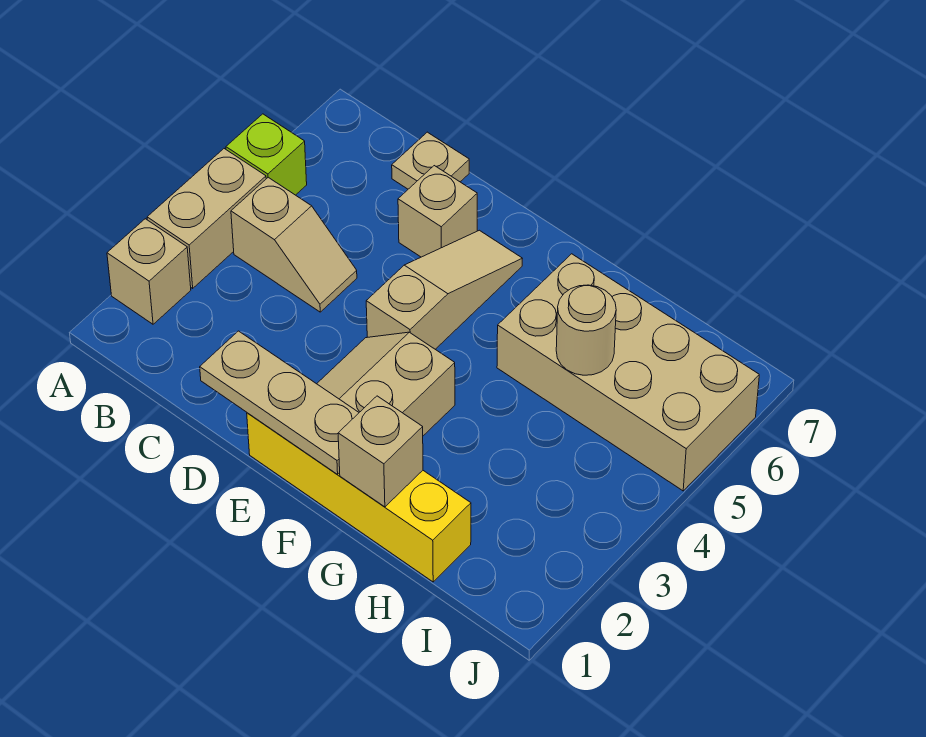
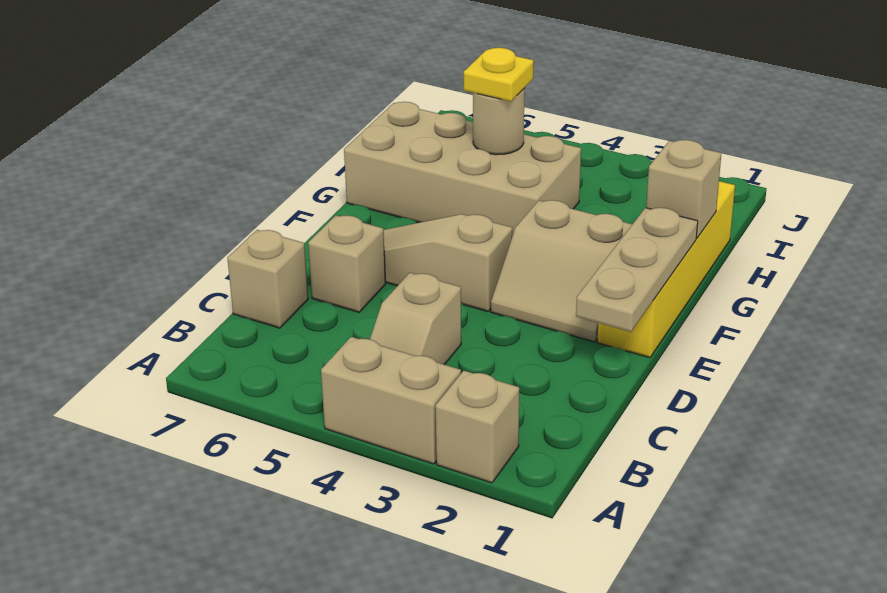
lime 1x1 brick [226,114,307,195] -> none
tan 1x2 slope [231,177,357,312] -> tan 1x2 slope turned to [370,273,461,365]
tan 1x1 plate [392,132,469,189] -> tan 1x1 brick [227,230,308,328]
tan 2x4 brick [497,254,759,491] -> tan 2x4 brick turned to [344,102,581,236]
none -> yellow 1x1 plate [464,48,534,101]

